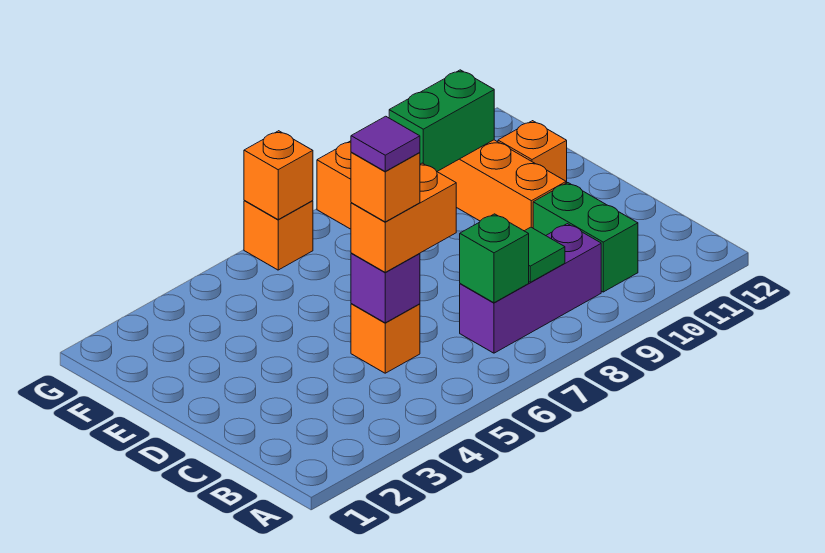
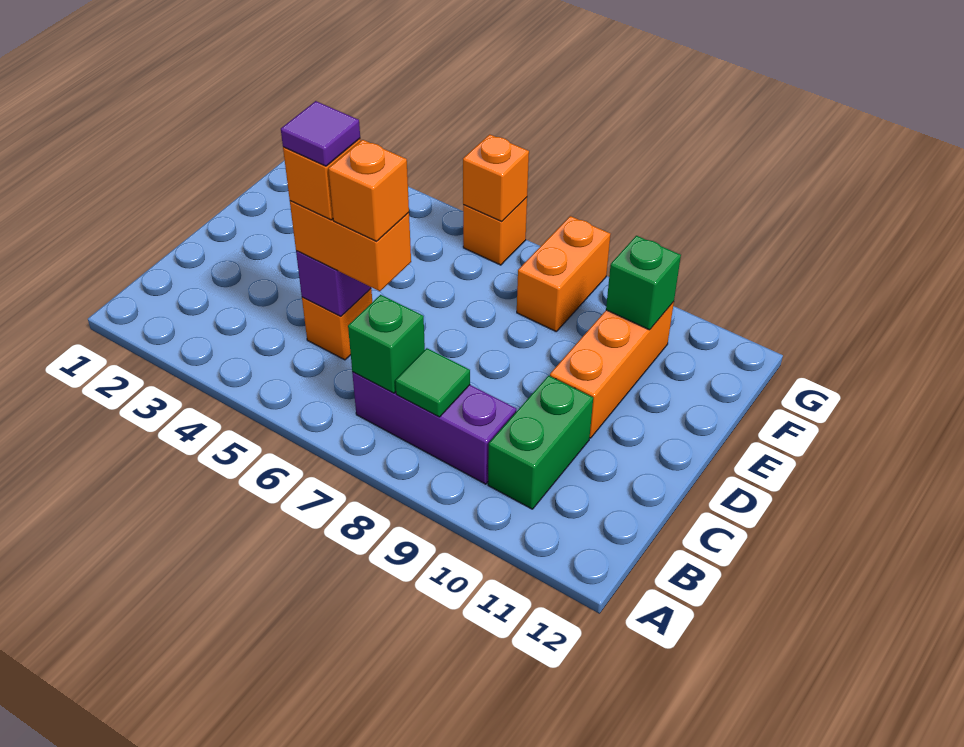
orange 1x1 brick [498,121,567,183] -> orange 1x1 brick moved to [328,140,409,241]
green 1x2 brick [389,70,494,171] -> green 1x1 brick [606,236,681,330]

